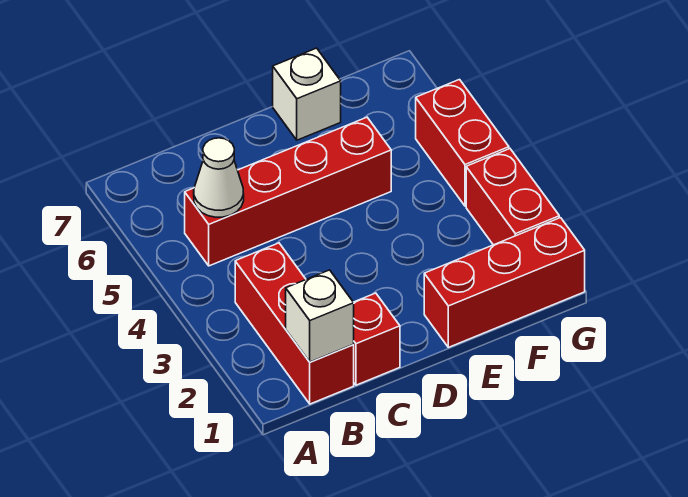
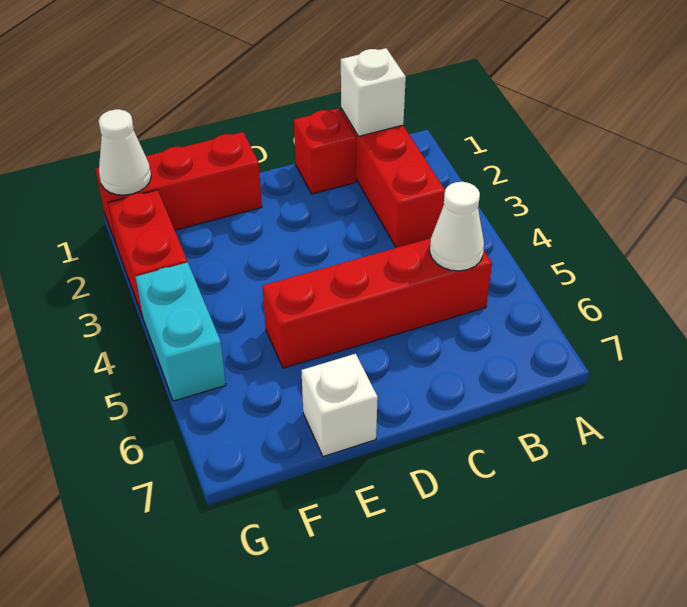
none -> white 1x1 cone [99,109,151,195]
red 1x2 brick [416,80,509,206] -> cyan 1x2 brick [136,262,226,401]

